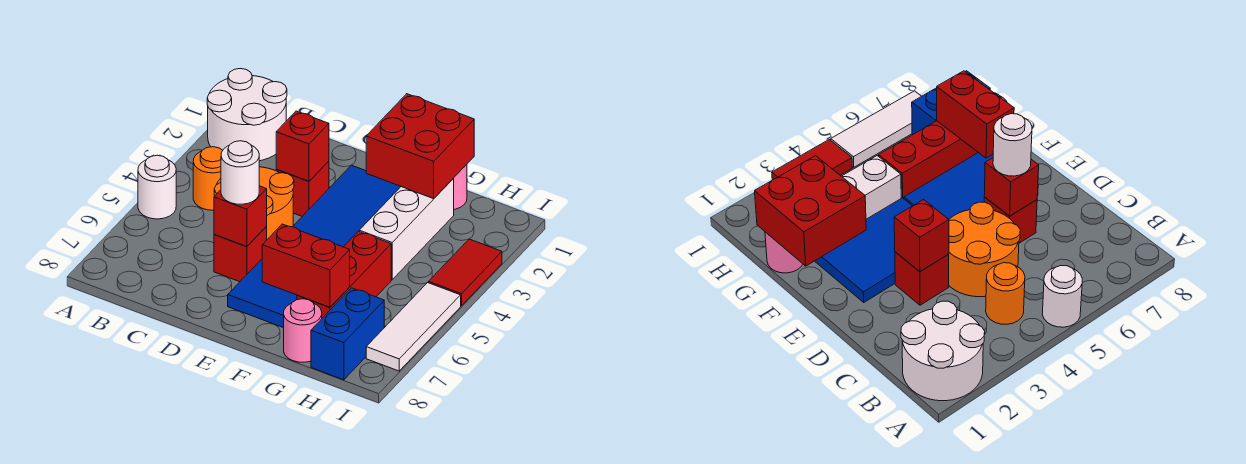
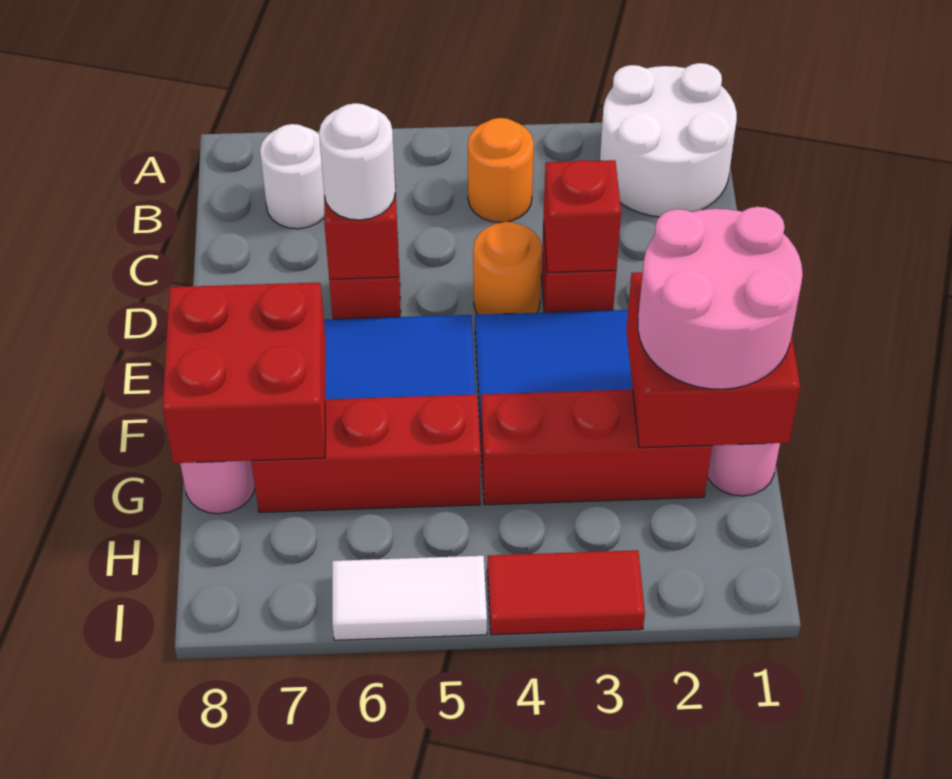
white 1x1 round brick [138,155,176,219] -> white 1x1 round brick moved to [260,124,324,229]
orange 2x2 round brick [214,167,294,239] -> orange 1x1 round brick [473,222,542,315]
none -> pink 2x2 round brick [638,207,803,389]
red 1x2 brick [262,224,350,307] -> red 2x2 brick [162,282,326,463]
white 1x3 brick [359,179,454,280] -> red 1x3 brick [481,389,712,505]
blue 1x2 brick [311,288,384,380] -> none
white 1x3 tile [366,283,461,371] -> white 1x2 tile [332,556,487,640]

